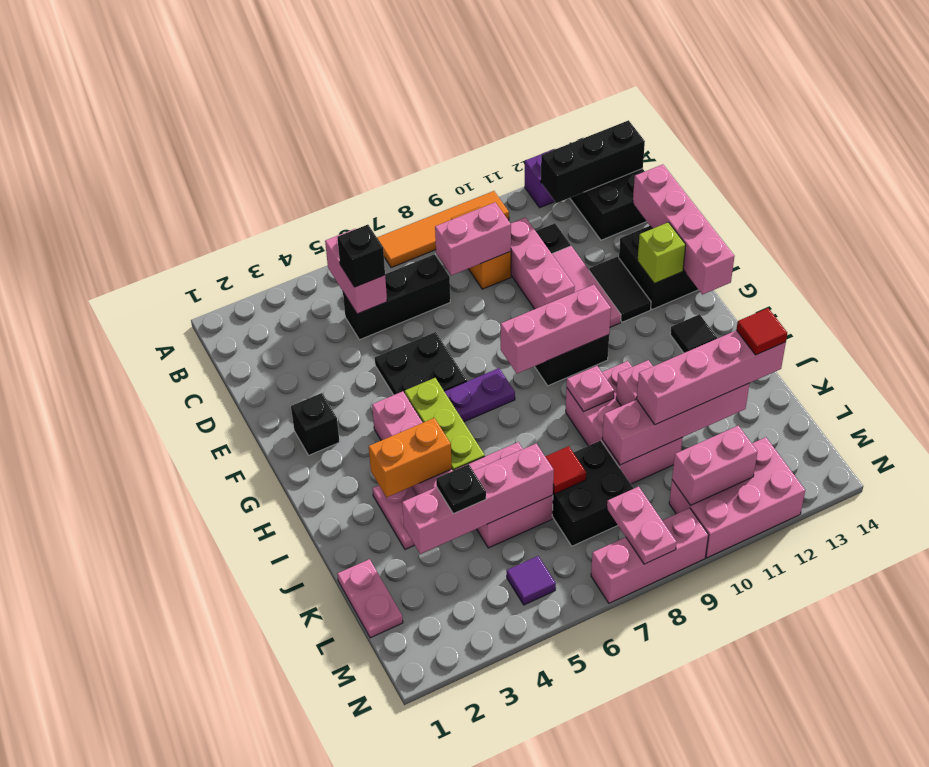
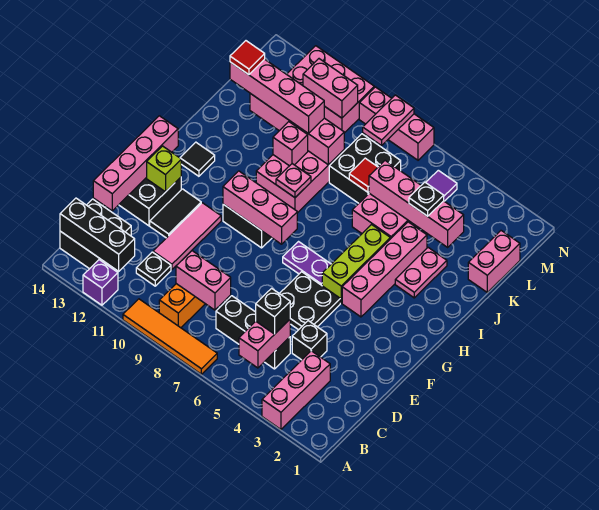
pink 1x3 brick [511,218,575,309] -> pink 1x3 brick moved to [262,351,330,429]
black 1x1 brick [291,393,340,455] -> black 1x1 brick moved to [292,321,327,360]
orange 1x2 brick [369,418,452,497] -> none
pink 1x2 plate [337,559,403,638] -> pink 1x2 brick [468,231,520,292]

